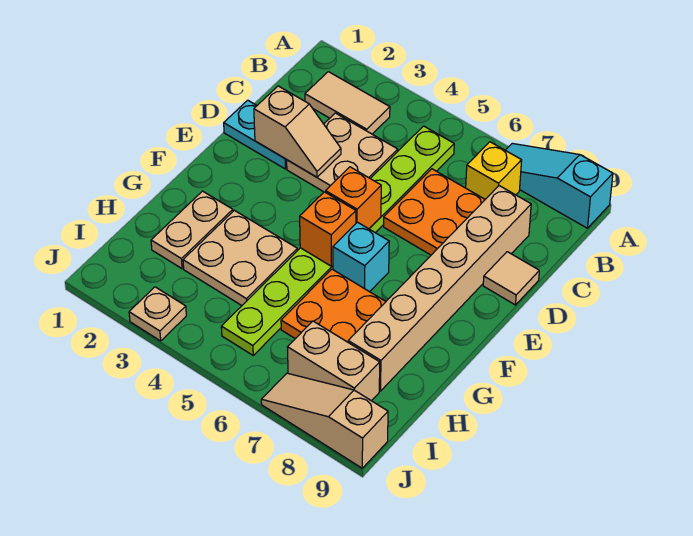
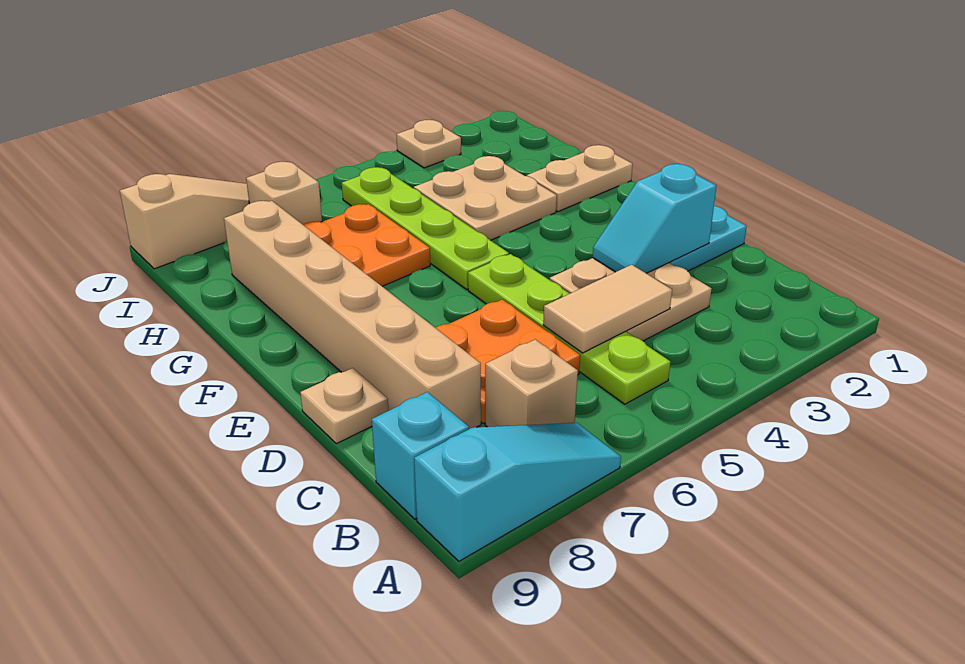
tan 1x2 tile [305,72,390,134] -> tan 1x2 tile moved to [543,265,672,353]
yellow 1x1 brick [466,142,522,199] -> tan 1x1 brick [485,340,578,427]
tan 1x2 slope [254,86,341,177] -> cyan 1x2 slope [593,164,716,273]
tan 1x1 tile [483,252,539,305] -> tan 1x1 plate [300,368,388,444]
orange 1x1 brick [326,167,381,229] -> none
orange 1x1 brick [300,192,356,266] -> none
cyan 1x1 brick [333,222,389,292] -> cyan 1x1 brick moved to [372,392,469,519]
tan 1x2 plate [151,191,233,269] -> tan 1x2 plate turned to [527,145,633,212]
tan 1x2 brick [288,321,380,401] -> tan 1x1 brick [246,162,322,225]

